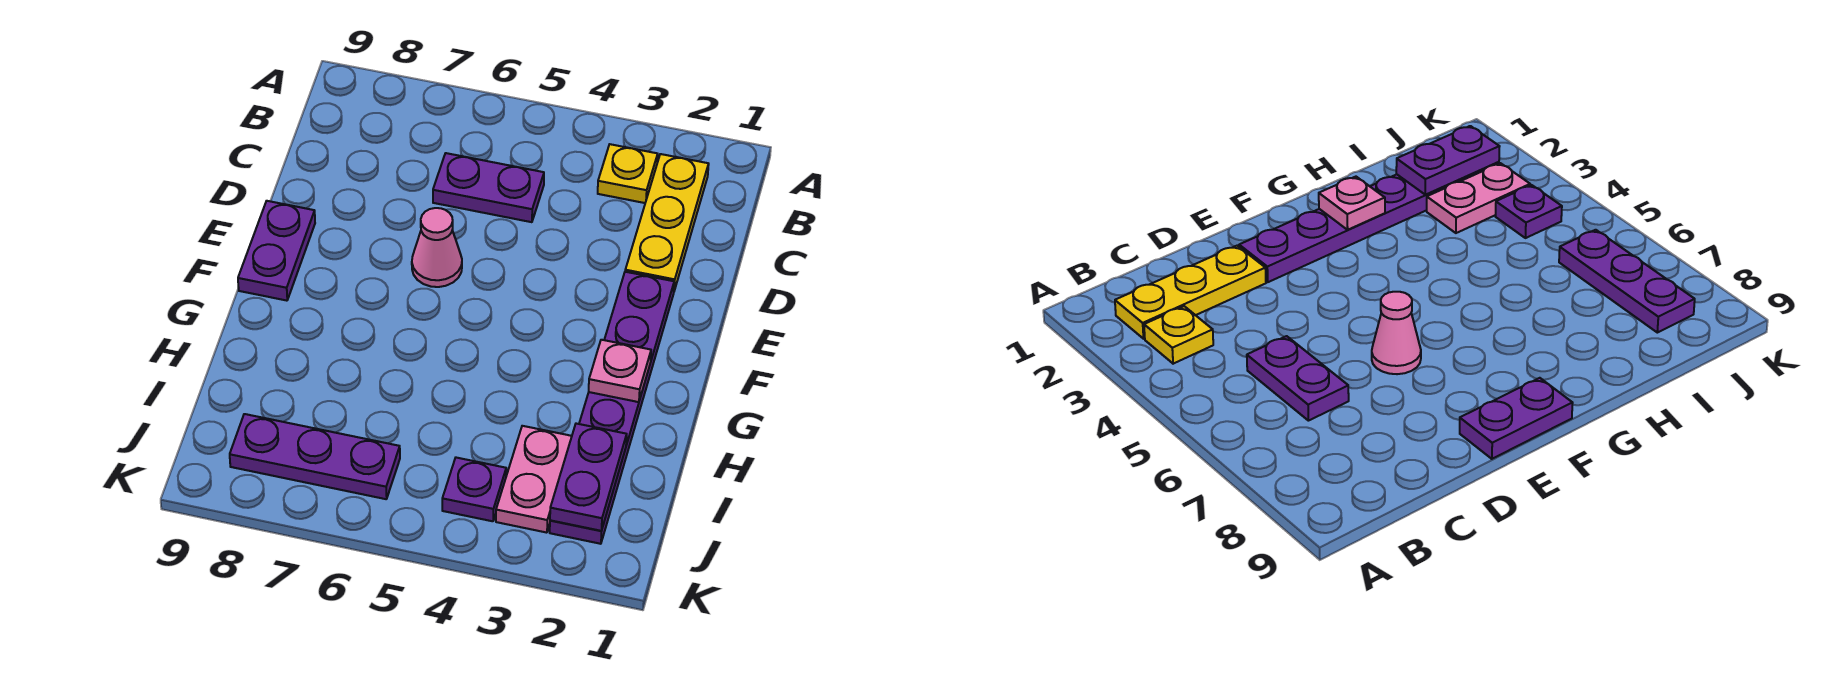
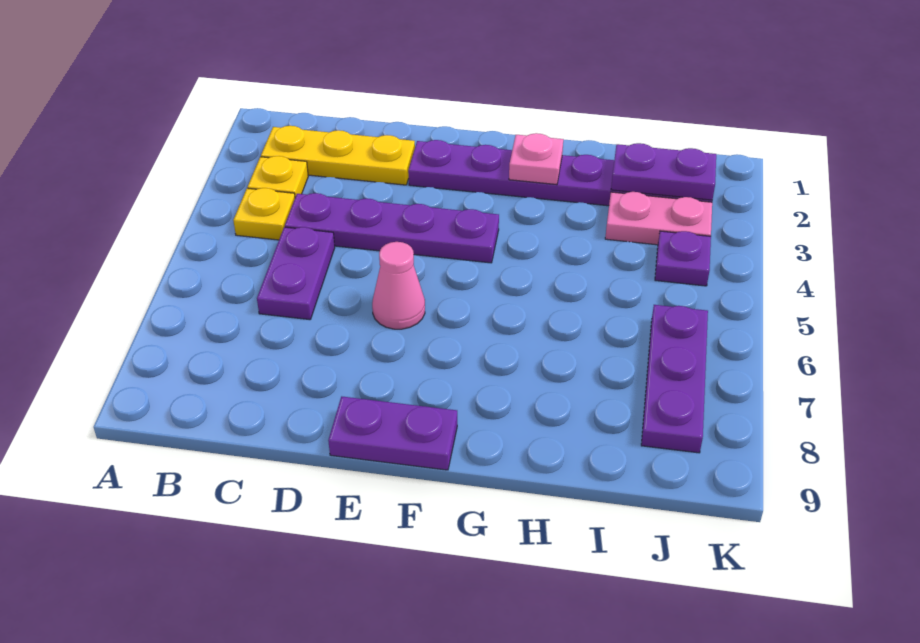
none -> yellow 1x1 plate [233,188,295,240]
none -> purple 1x4 plate [285,193,499,263]

